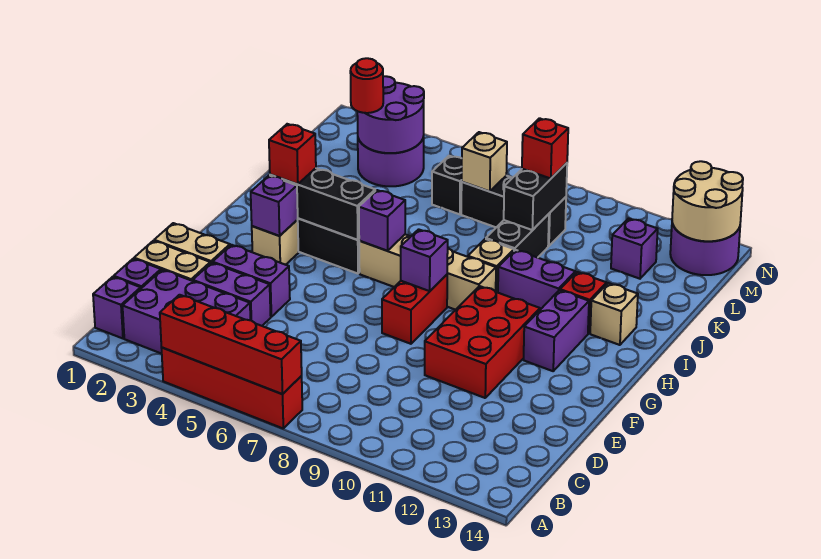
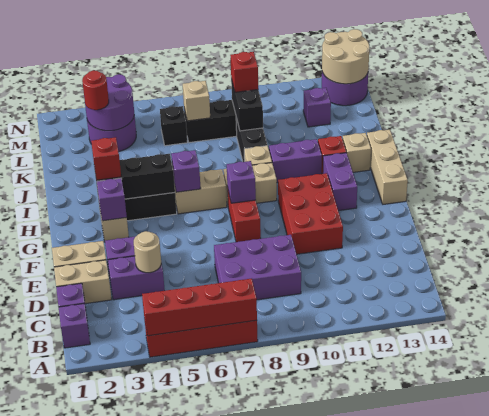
purple 2x3 brick [123,270,250,354] -> purple 2x3 brick moved to [214,235,301,300]
none -> tan 1x1 round brick [134,231,161,273]
none -> tan 1x3 brick [367,130,408,204]

